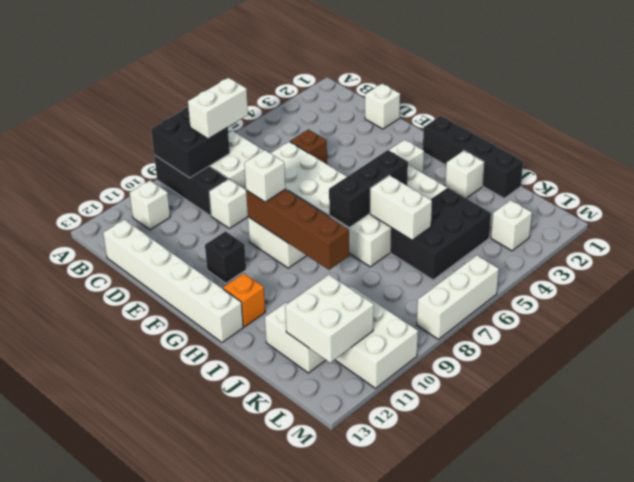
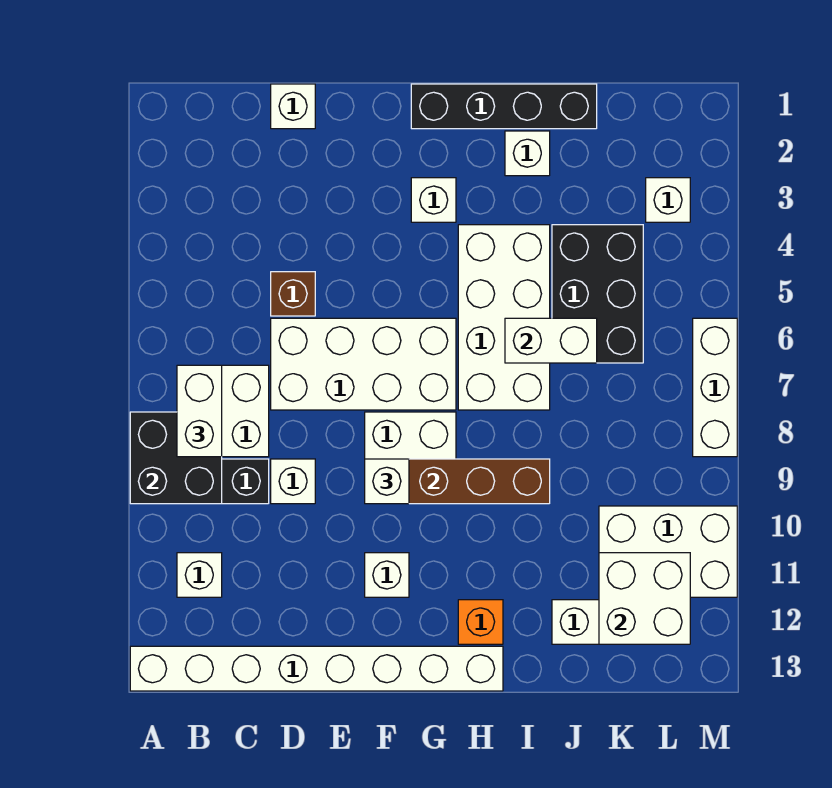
white 1x6 brick [103,220,243,343] -> white 1x8 brick [130,646,503,691]
black 1x1 brick [205,231,246,283] -> white 1x1 brick [365,553,409,597]
black 1x3 brick [329,150,408,227] -> none

